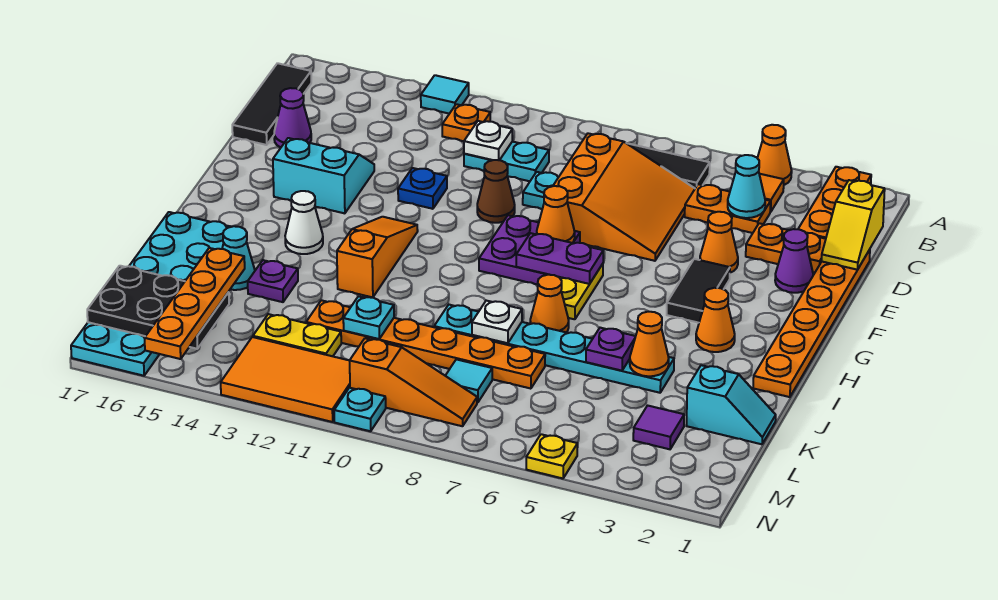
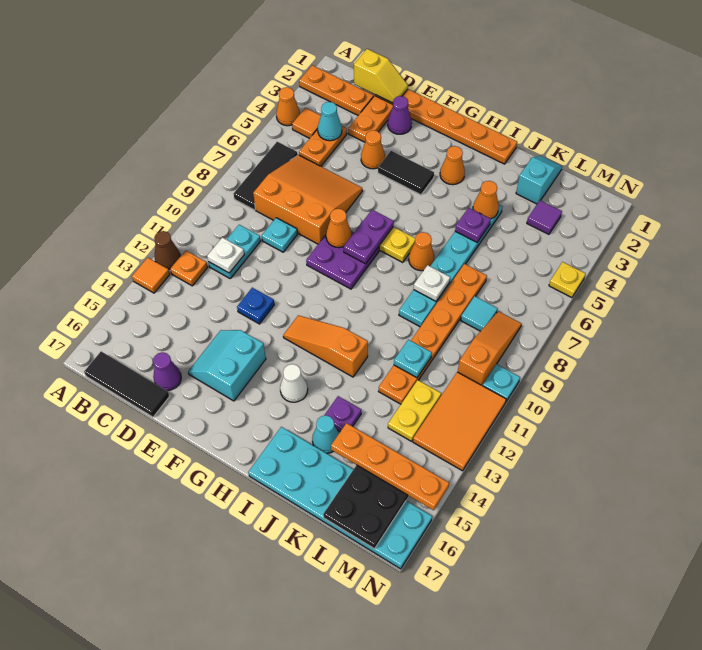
cyan 1x1 tile [421,75,469,114] -> orange 1x1 tile [132,258,170,293]
brown 1x1 cone [477,160,515,223] -> brown 1x1 cone moved to [154,231,180,269]

